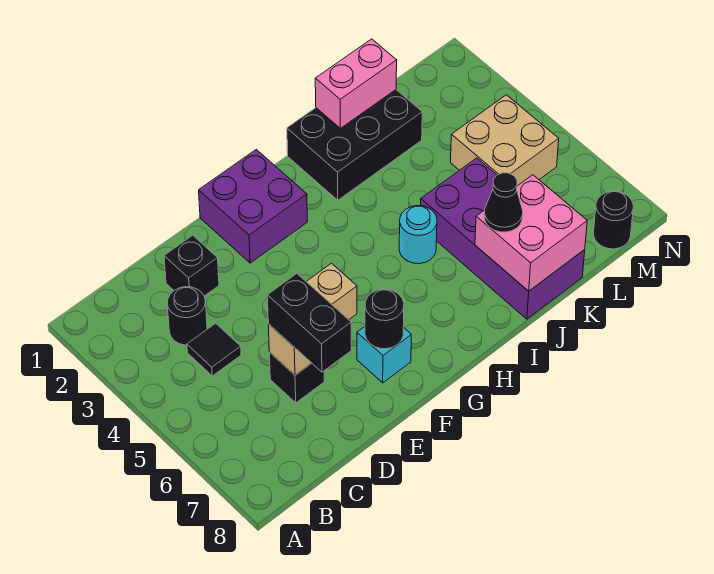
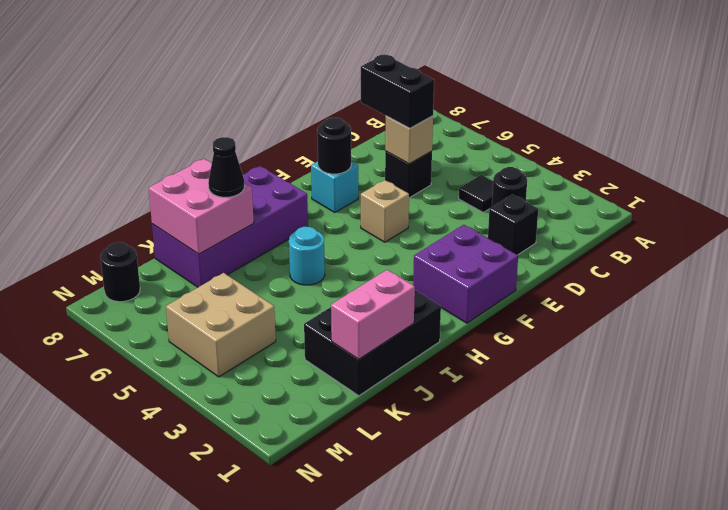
purple 2x4 brick [421,158,585,319] -> purple 2x4 brick turned to [152,166,308,287]

